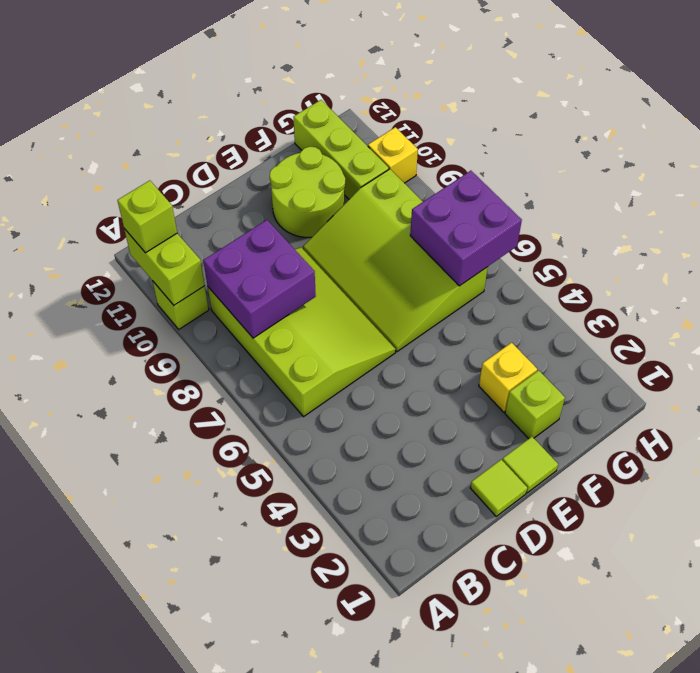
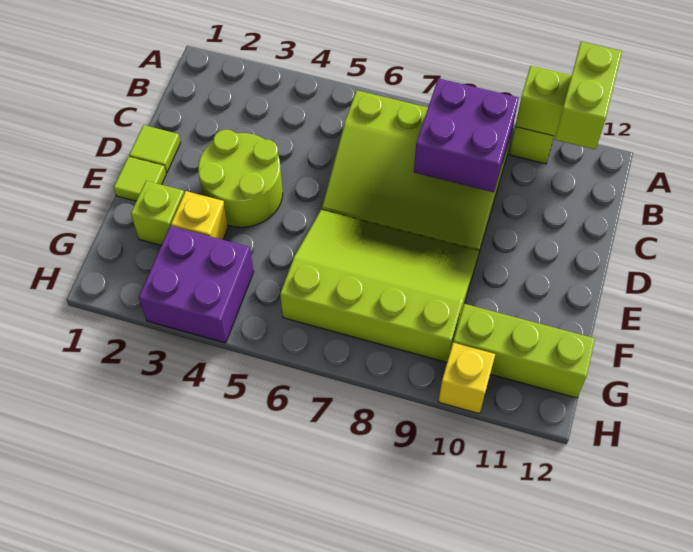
lime 1x1 brick [118,180,177,253] -> lime 1x2 brick [555,42,622,150]
lime 2x2 round brick [270,147,345,237] -> lime 2x2 round brick moved to [198,130,283,227]
purple 2x2 brick [410,171,522,286] -> purple 2x2 brick moved to [139,226,254,343]

